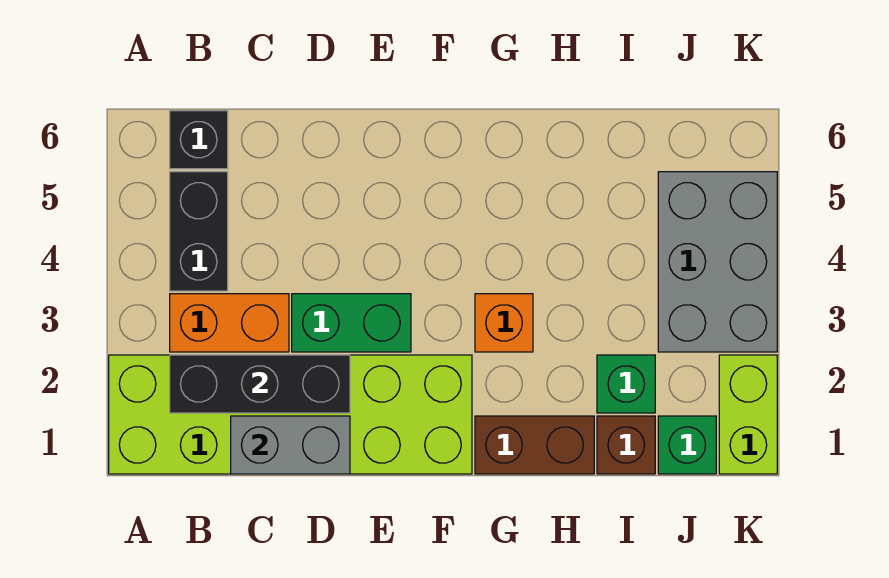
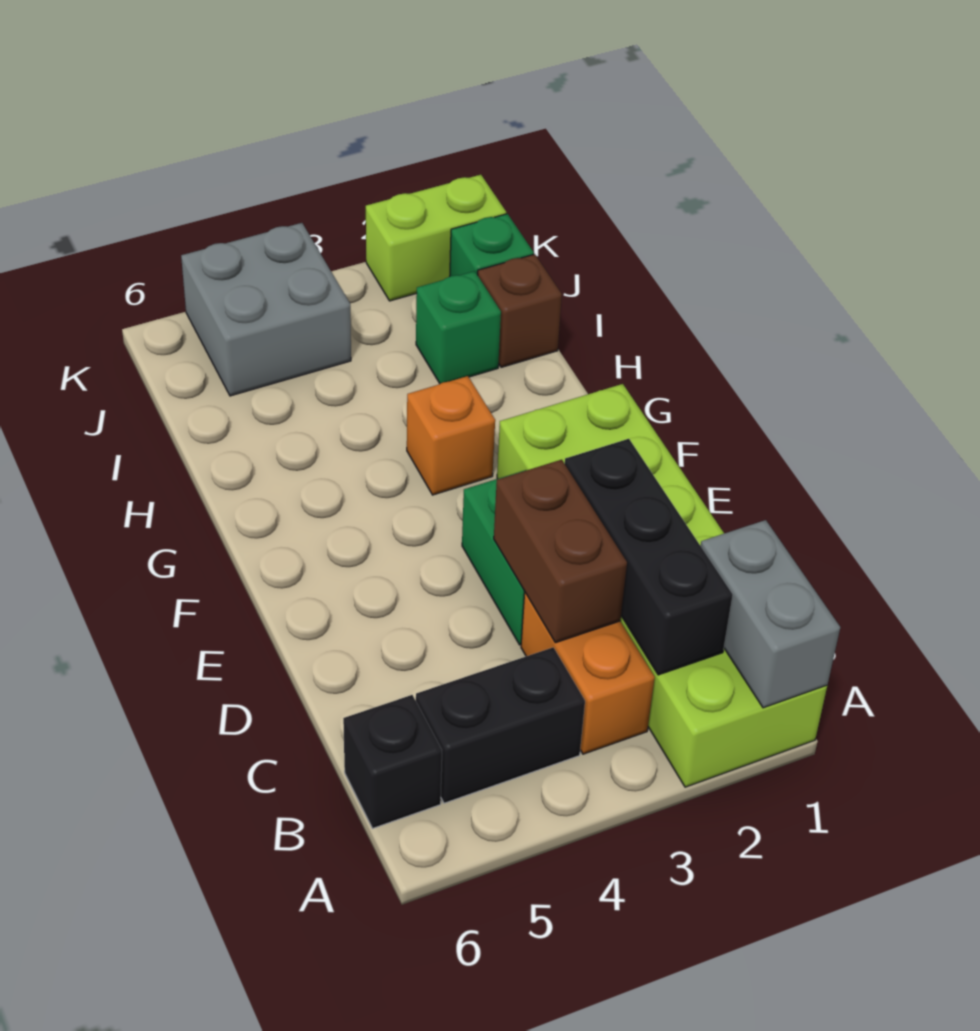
grey 1x2 brick [231,416,350,474] -> grey 1x2 brick moved to [701,520,840,708]
brown 1x2 brick [475,416,594,474] -> brown 1x2 brick moved to [494,460,627,643]
grey 2x3 brick [658,172,777,352] -> grey 2x2 brick [181,223,351,396]

